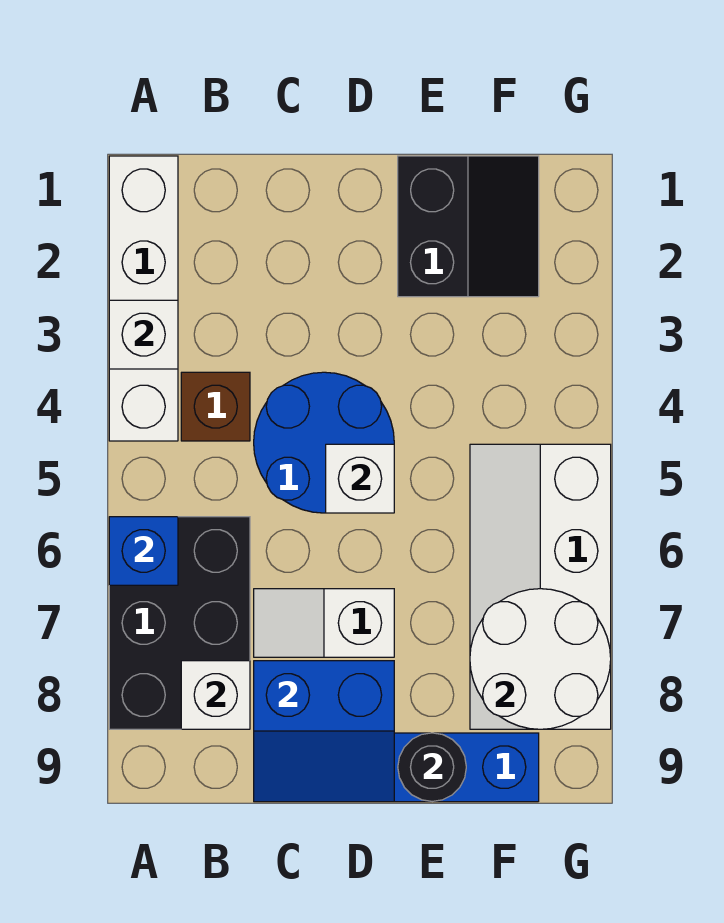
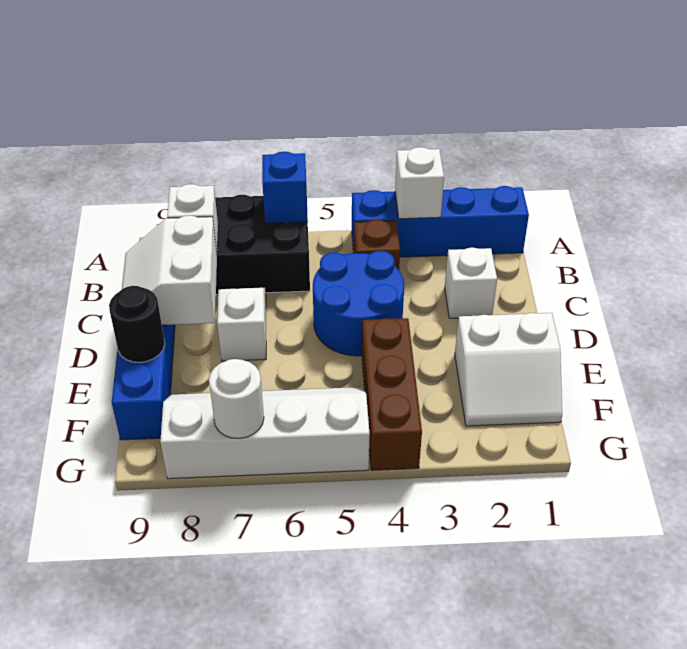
white 1x4 brick [109,156,178,441] -> blue 1x4 brick [352,186,529,257]
blue 2x2 slope [254,661,394,802] -> white 2x2 slope [122,216,217,325]
white 1x1 brick [326,444,394,513] -> white 1x1 brick moved to [445,248,497,318]
black 2x2 slope [398,156,539,297] -> white 2x2 slope [455,313,562,426]
none -> brown 1x3 brick [362,318,422,470]
white 2x2 round brick [470,589,611,729] -> white 1x1 round brick [209,359,264,439]

